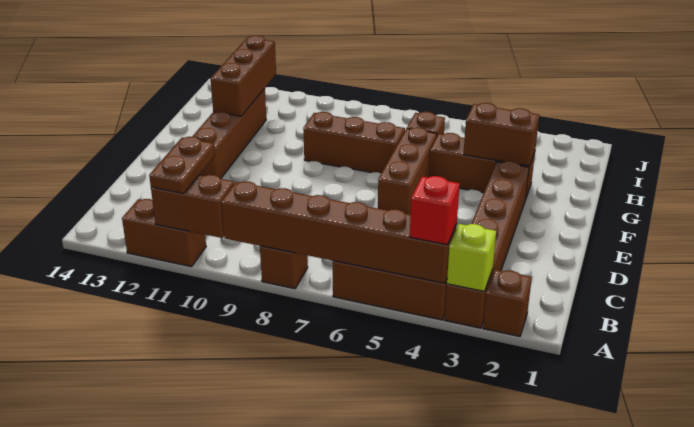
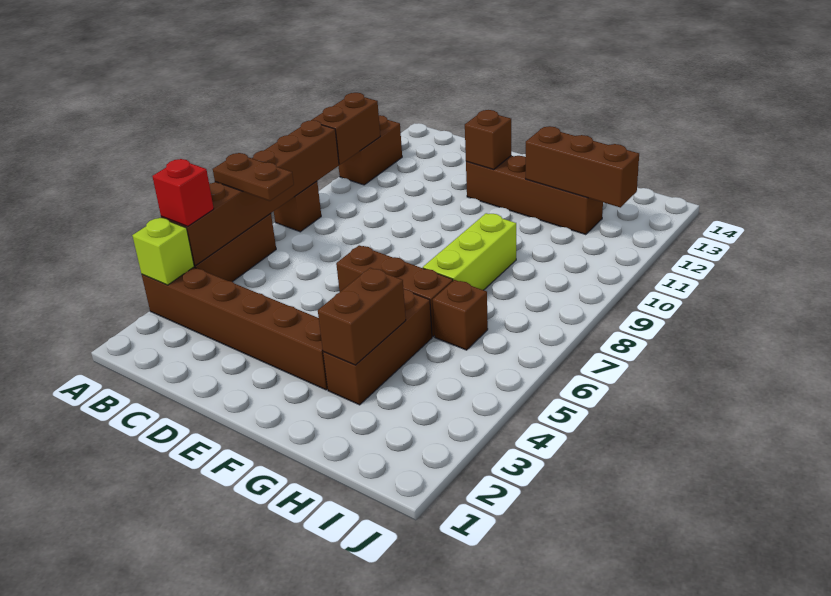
brown 1x1 brick [483,270,532,337] -> brown 1x1 brick moved to [465,110,511,170]
brown 1x2 plate [149,137,215,193] -> brown 1x2 plate moved to [213,153,294,201]
brown 1x3 brick [303,112,405,173] -> lime 1x3 brick [423,213,516,290]

